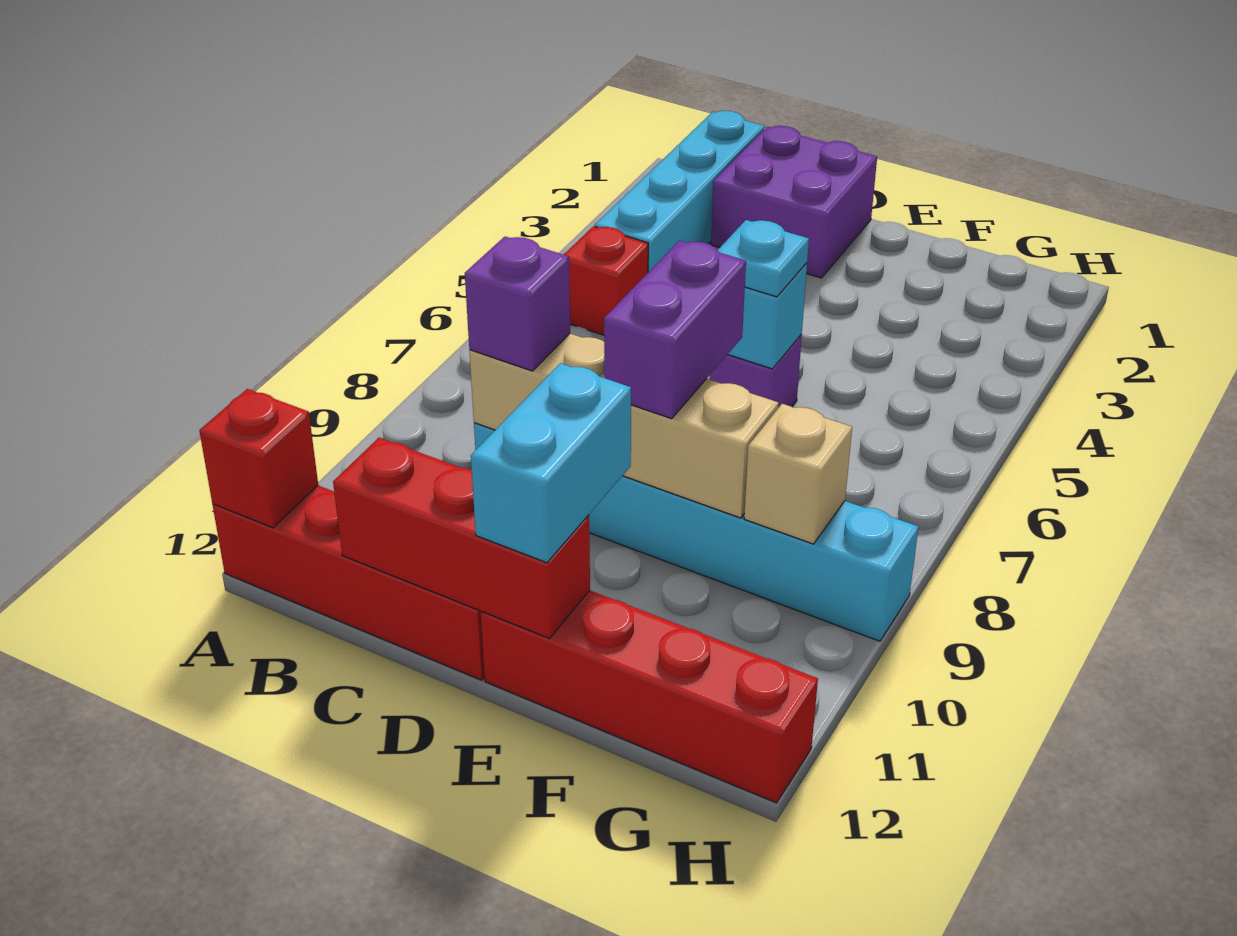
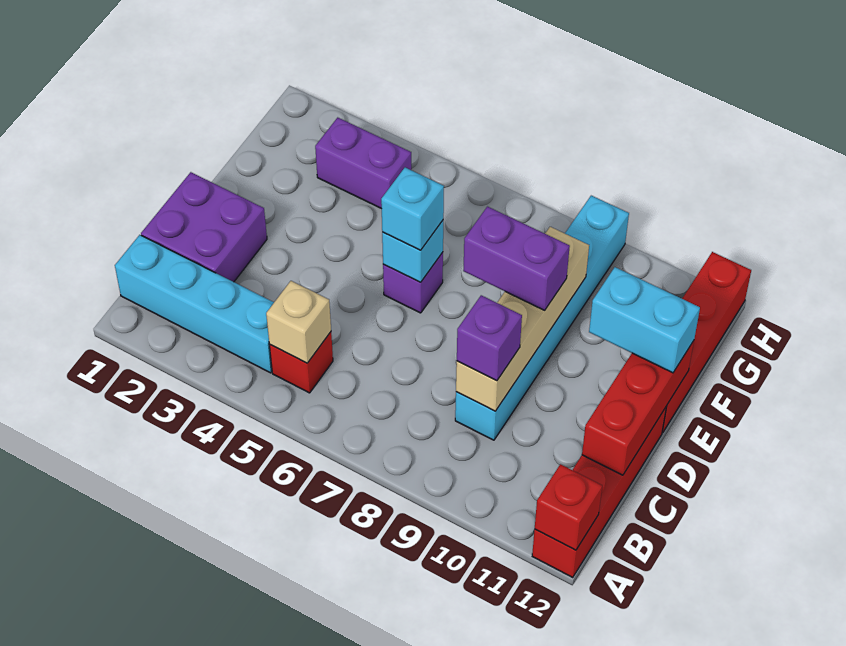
cyan 1x1 plate [718,220,809,297] -> cyan 1x1 brick [381,168,444,250]
none -> purple 1x2 brick [315,118,411,209]
tan 1x1 brick [744,404,852,544] -> tan 1x1 brick moved to [266,281,331,363]

